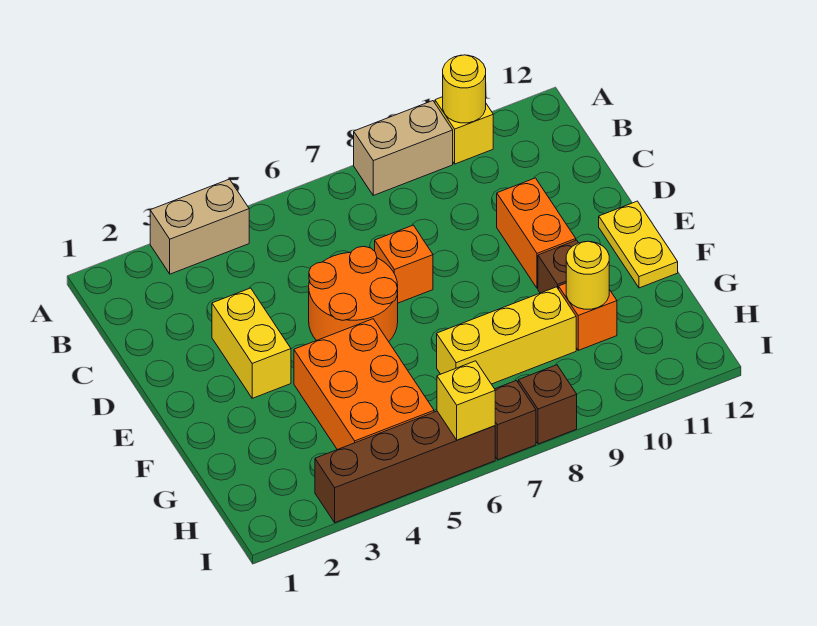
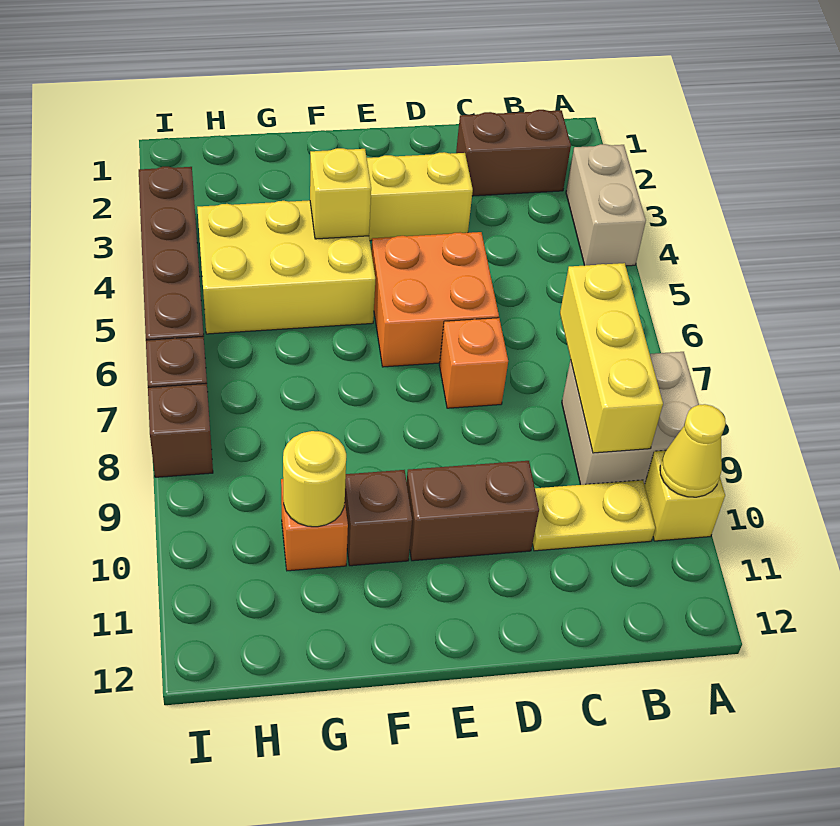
tan 1x2 brick [354,101,453,195] -> tan 2x2 brick [562,352,699,485]
yellow 1x1 round brick [443,55,486,123] -> yellow 1x1 cone [660,404,726,497]
none -> brown 1x2 brick [456,110,571,196]
orange 2x2 round brick [309,246,398,342] -> orange 2x2 brick [371,232,499,367]
orange 1x2 brick [497,178,576,288] -> brown 1x2 brick [407,461,539,561]
yellow 1x2 plate [599,201,678,288] -> yellow 1x2 plate moved to [533,480,655,551]
orange 2x3 brick [294,319,434,450] -> yellow 2x3 brick [197,200,375,334]
yellow 1x3 brick [437,287,576,384] -> yellow 1x3 brick moved to [560,263,663,453]
yellow 1x1 brick [437,361,495,440] -> yellow 1x1 brick moved to [310,148,371,239]

